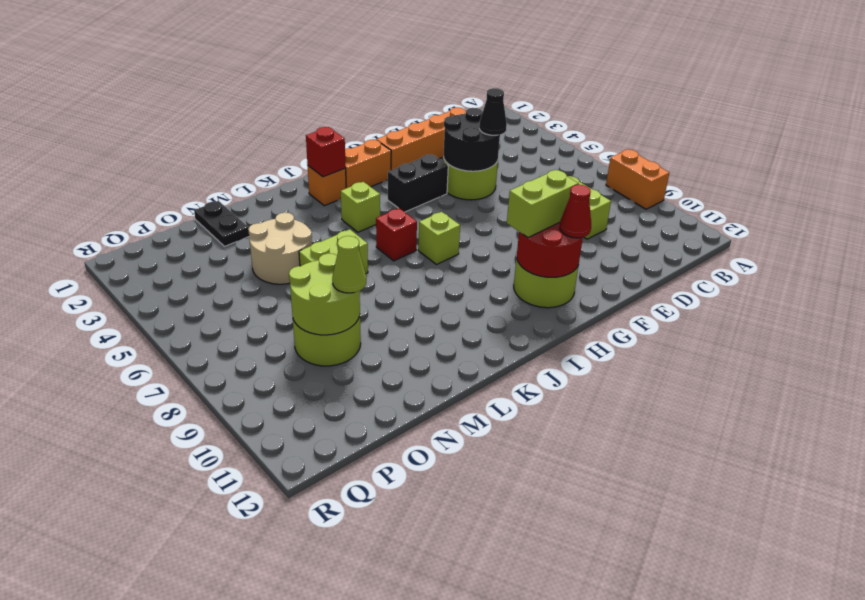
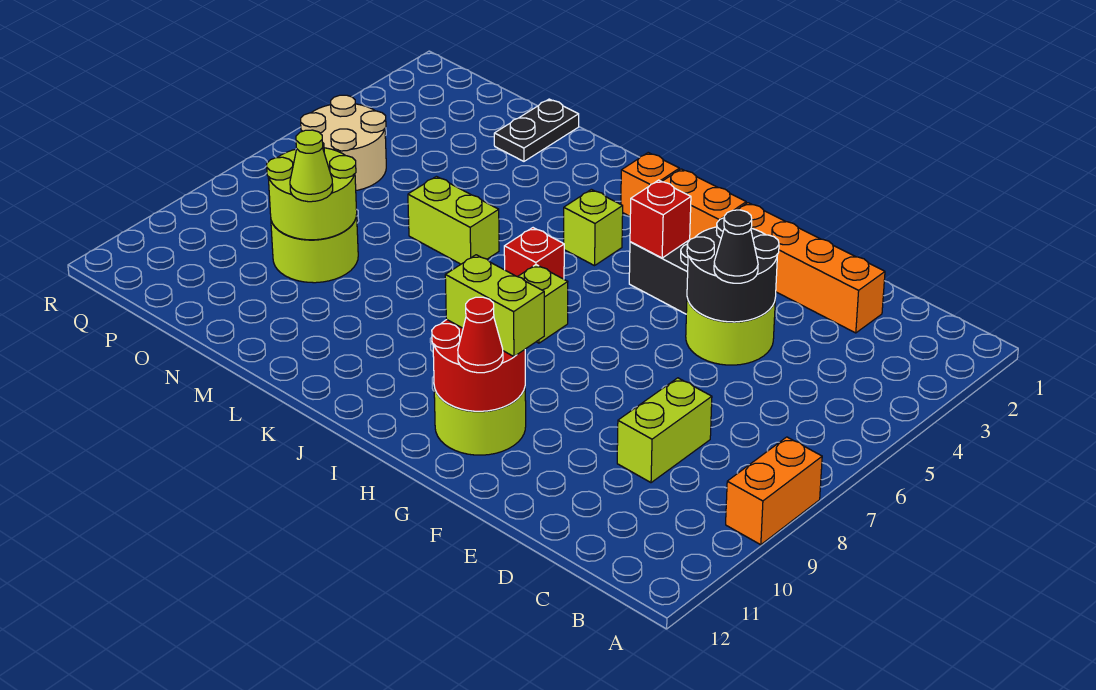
red 1x1 brick [306,127,346,177] -> red 1x1 brick moved to [630,180,691,258]
tan 2x2 round brick [248,212,312,284] -> tan 2x2 round brick moved to [301,95,386,190]

